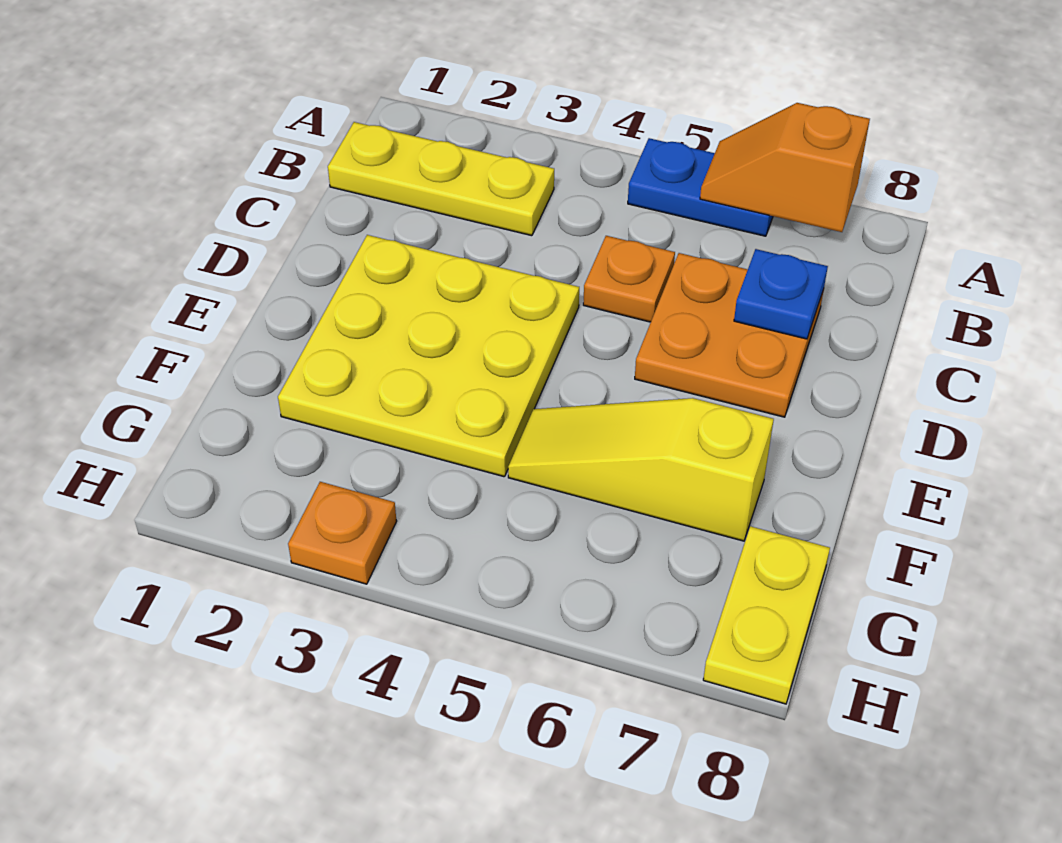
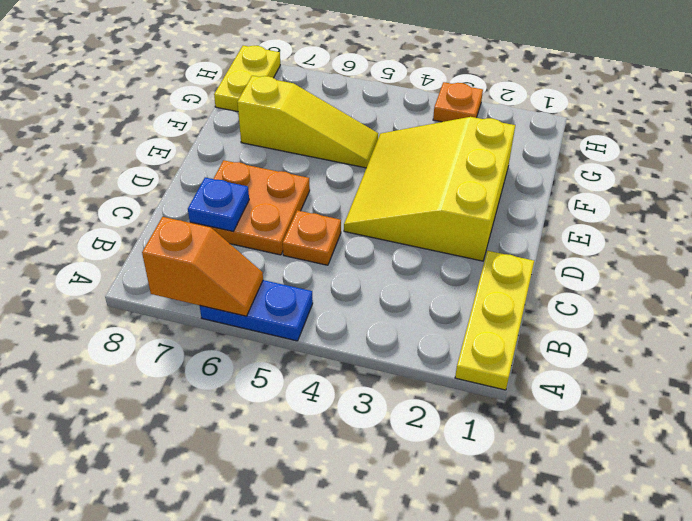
yellow 1x3 plate [328,122,554,236] -> yellow 1x3 plate turned to [455,251,534,390]
yellow 3x3 plate [278,235,579,477] -> yellow 3x3 slope [344,117,515,261]

